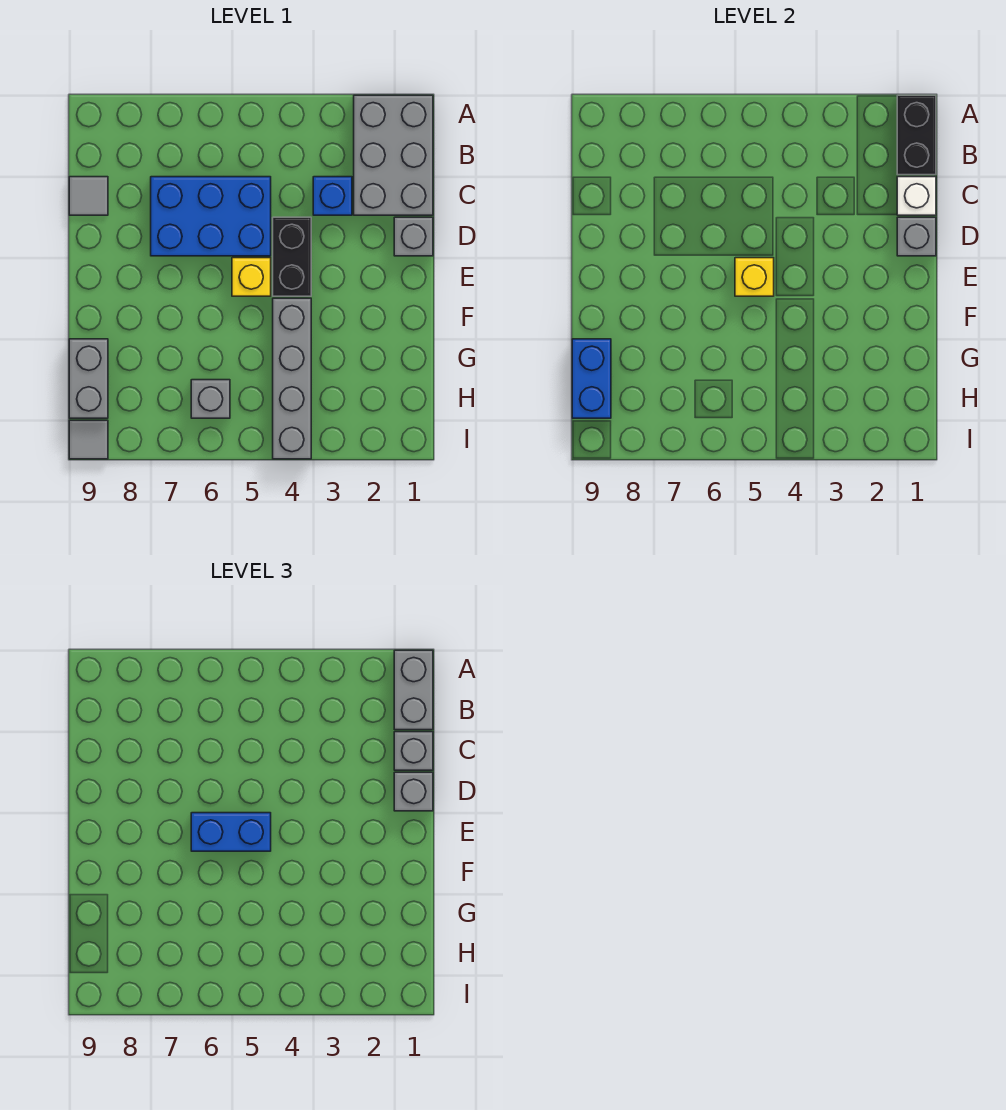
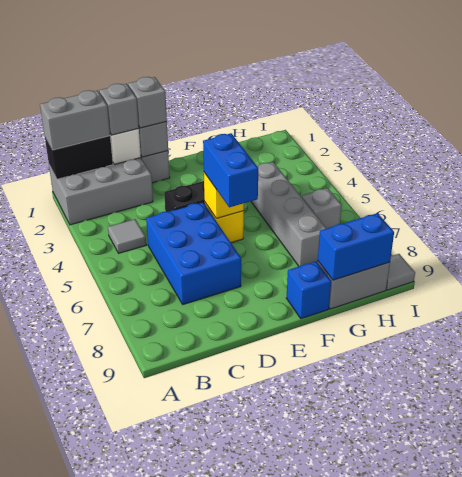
blue 1x1 brick [313,177,352,215] -> blue 1x1 brick moved to [286,261,331,319]
grey 1x1 tile [69,177,108,215] -> grey 1x1 tile moved to [108,219,146,253]
grey 1x4 brick [273,298,311,459] -> grey 1x4 brick turned to [251,162,326,266]

